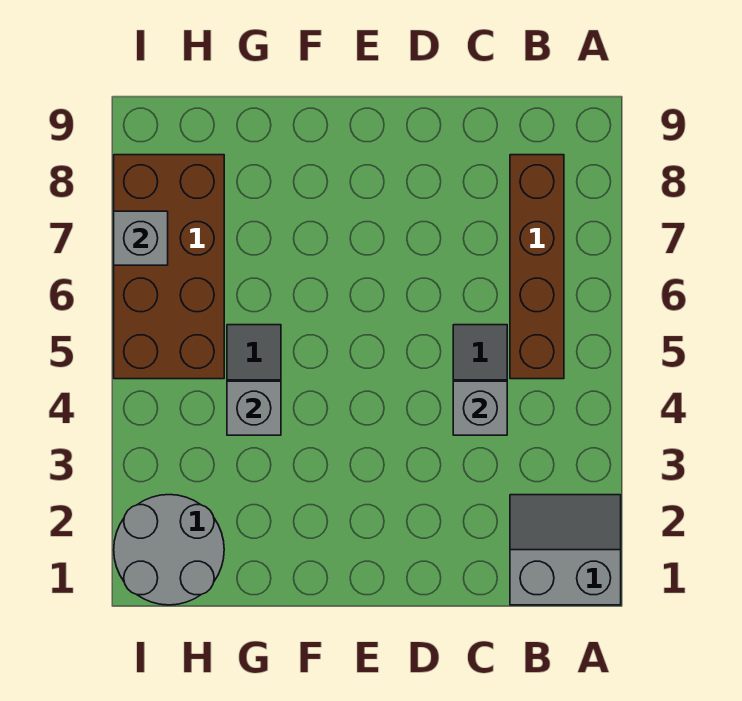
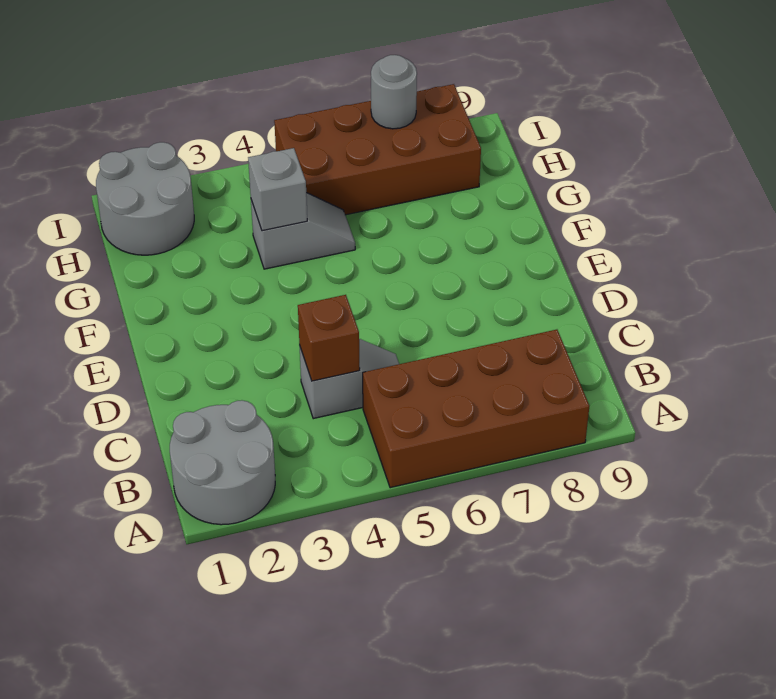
grey 2x2 slope [510,495,621,605] -> grey 2x2 round brick [170,400,275,525]
brown 1x4 brick [510,155,564,379] -> brown 2x4 brick [363,330,589,488]
grey 1x1 brick [453,381,507,435] -> brown 1x1 brick [298,295,360,381]
grey 1x1 brick [114,211,168,265] -> grey 1x1 round brick [371,55,417,129]

